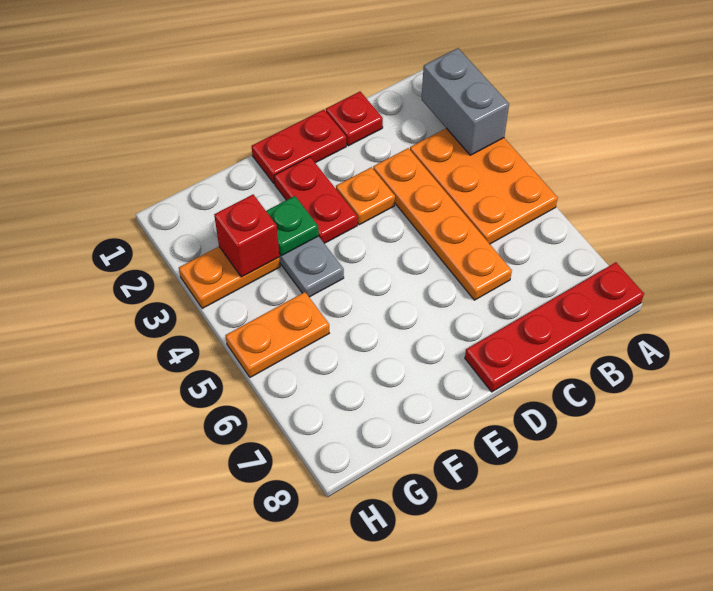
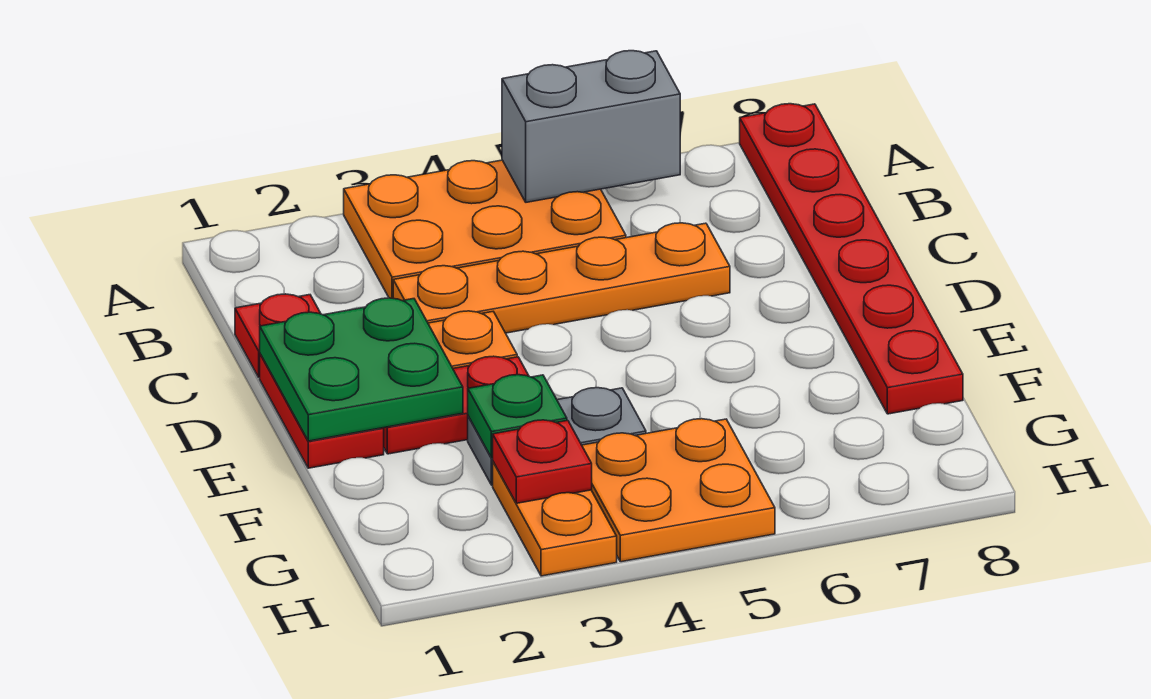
grey 1x2 brick [421,48,509,155] -> grey 1x2 brick moved to [502,51,680,202]
red 1x4 plate [465,262,644,392] -> red 1x6 plate [740,104,963,414]
none -> green 2x2 plate [260,298,463,441]
red 1x1 brick [214,195,279,277] -> red 1x1 plate [493,420,592,503]
orange 1x2 plate [225,292,329,377] -> orange 2x2 plate [582,419,775,562]

